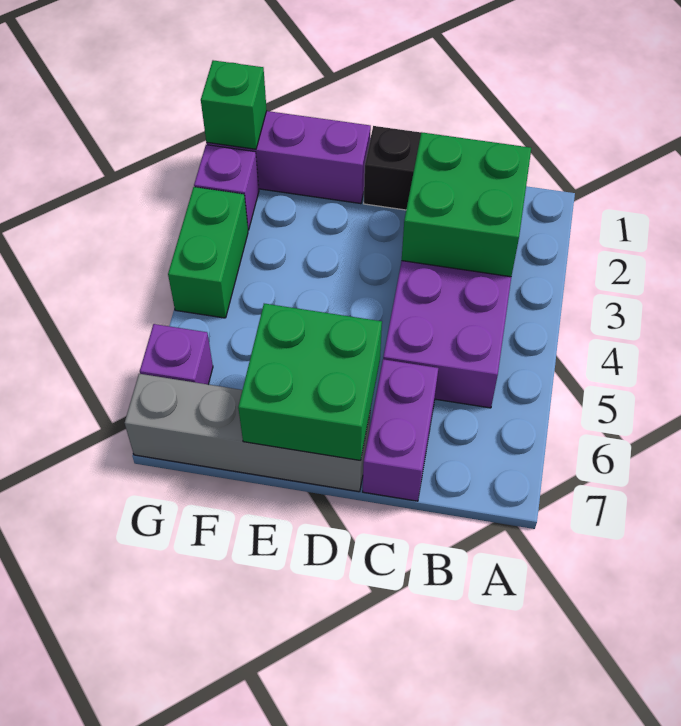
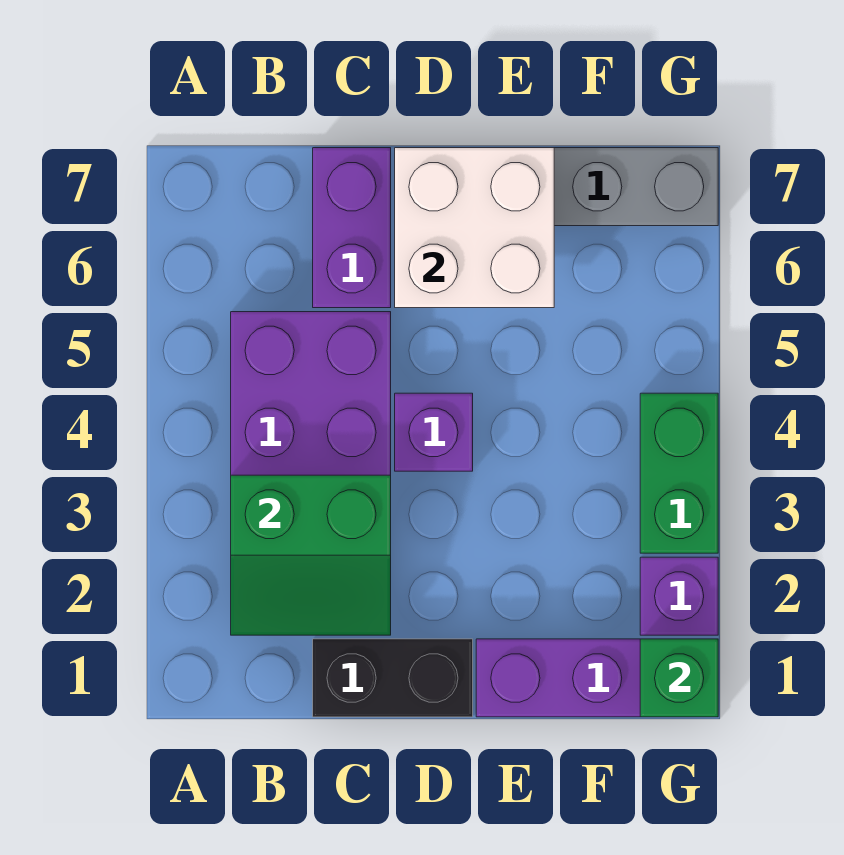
green 2x2 brick [402,132,531,277] -> green 2x2 slope [231,475,391,635]
green 2x2 brick [238,304,382,461] -> white 2x2 brick [395,148,554,308]
purple 1x1 brick [140,324,213,384] -> purple 1x1 brick moved to [395,393,473,471]

